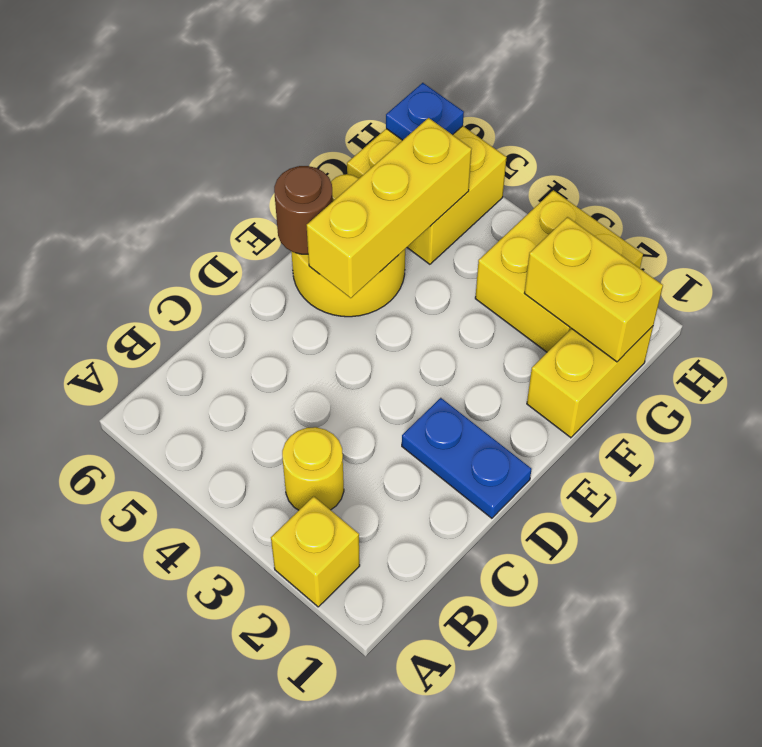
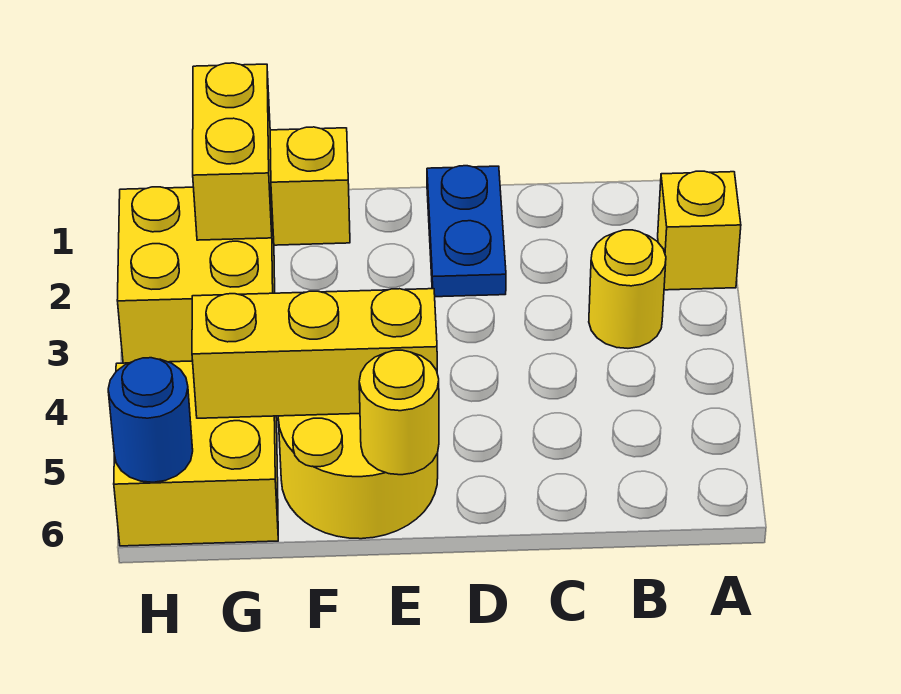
brown 1x1 round brick [274,166,333,254] -> yellow 1x1 round brick [359,350,439,475]
blue 1x1 plate [386,83,464,140] -> blue 1x1 round brick [108,358,193,482]

